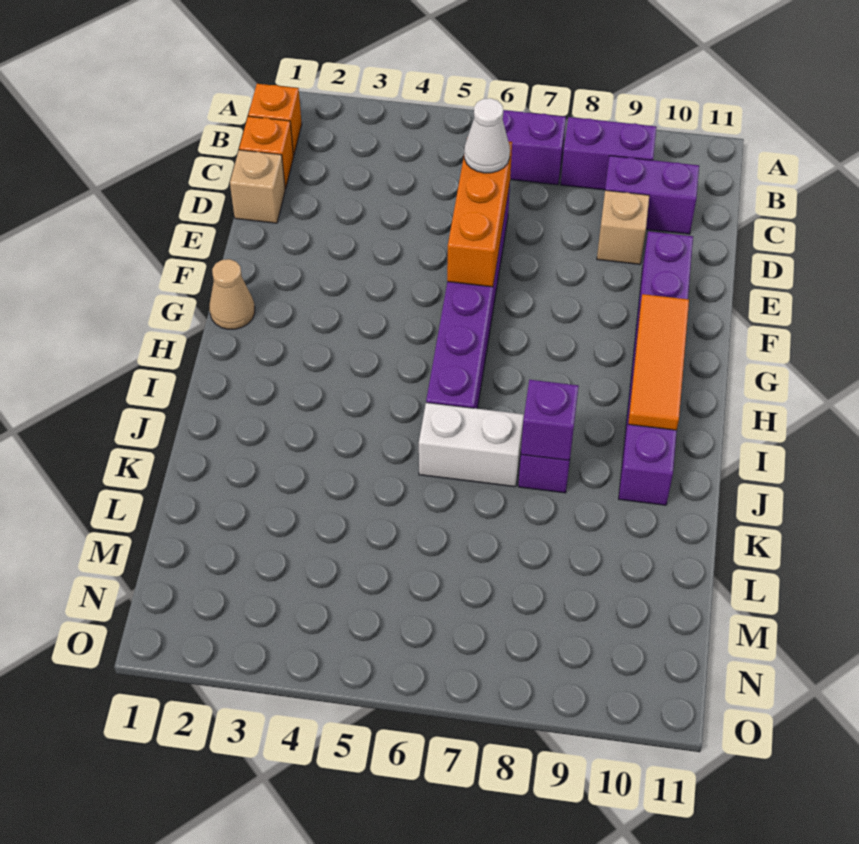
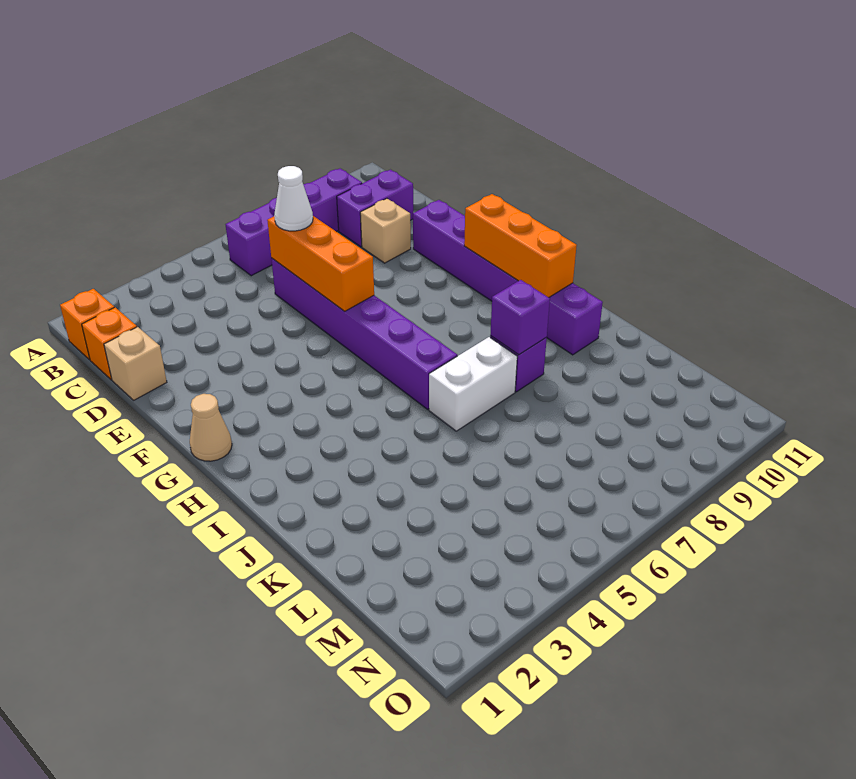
orange 1x3 tile [628,294,689,430] -> orange 1x3 brick [464,194,577,297]

